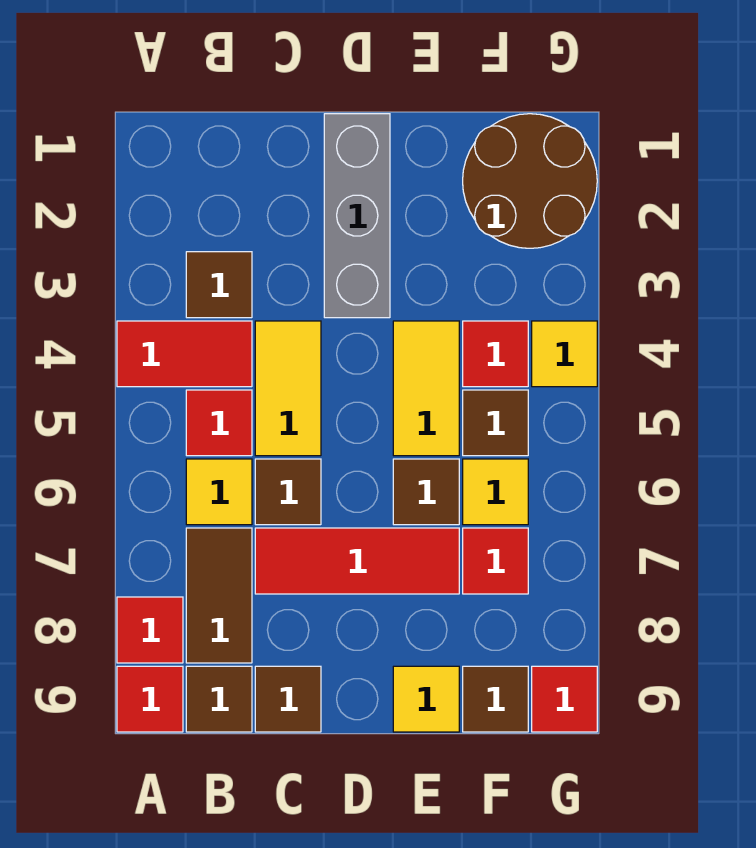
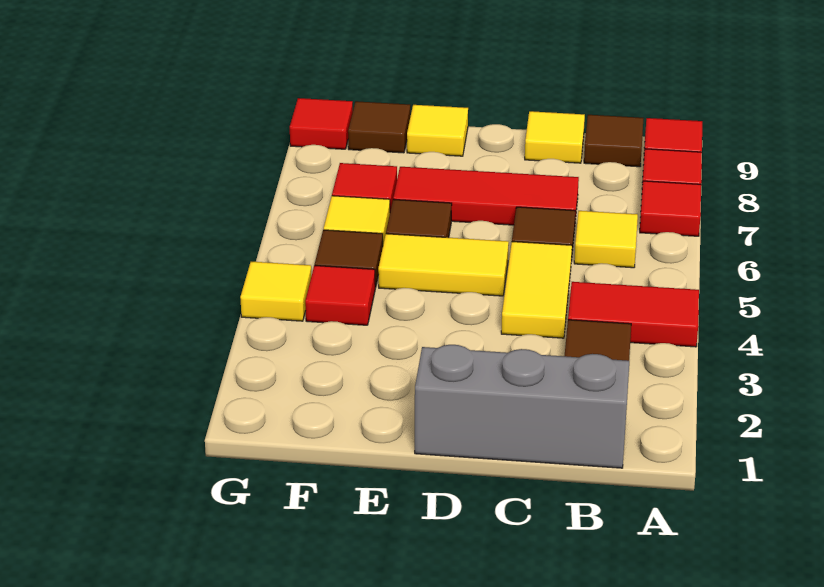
red 1x1 tile [186,390,252,456] -> red 1x1 tile moved to [640,181,701,236]
brown 1x2 tile [186,528,252,663] -> none
brown 1x1 tile [255,666,321,732] -> yellow 1x1 tile [525,111,585,163]
grey 1x3 brick [324,114,390,318] -> grey 1x3 brick turned to [415,345,629,468]
yellow 1x2 tile [393,321,459,456] -> yellow 1x2 tile turned to [378,234,509,296]
brown 2x2 round brick [463,114,597,248] -> none

